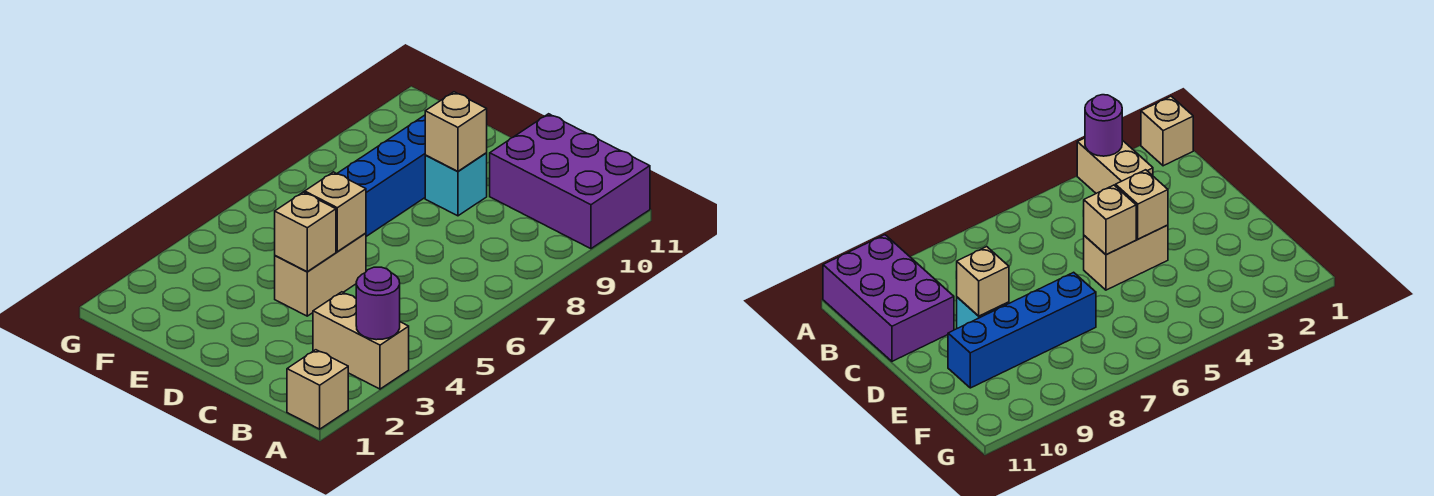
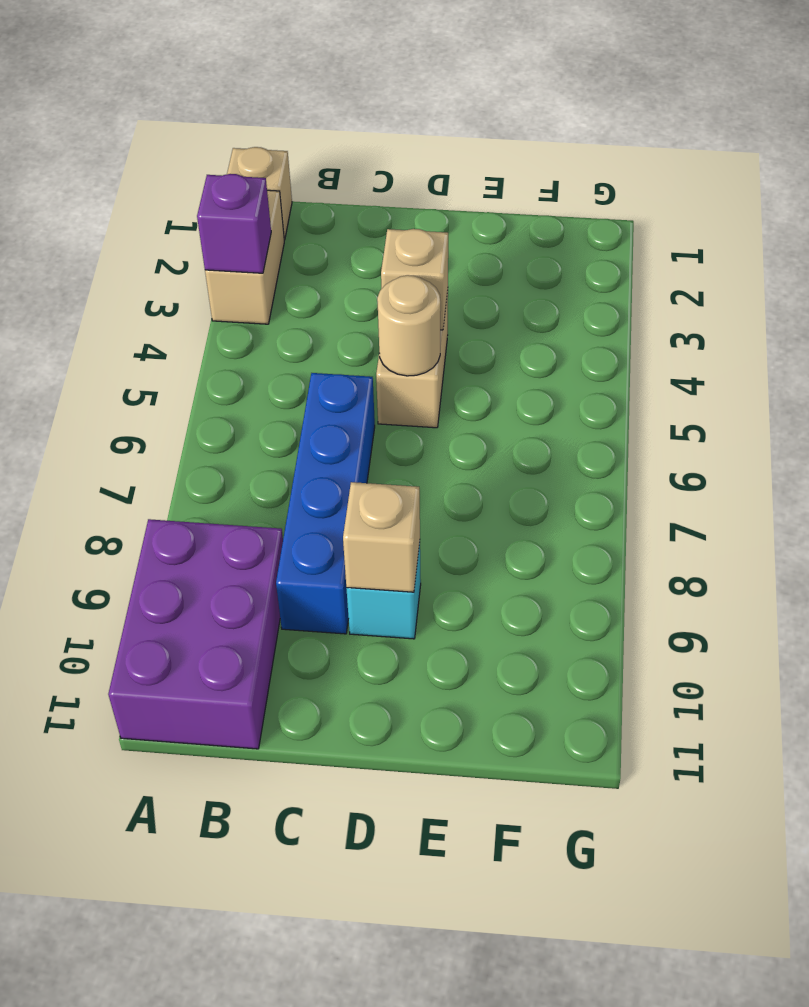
tan 1x2 brick [313,292,409,389] -> tan 1x2 brick turned to [205,190,284,324]
purple 1x1 round brick [356,267,400,340] -> purple 1x1 brick [197,174,271,273]
purple 2x3 brick [490,114,650,249] -> purple 2x3 brick turned to [108,519,283,749]
tan 1x1 brick [305,172,366,252] -> tan 1x1 round brick [377,275,441,376]
blue 1x4 brick [337,115,425,236] -> blue 1x4 brick moved to [276,373,375,634]

